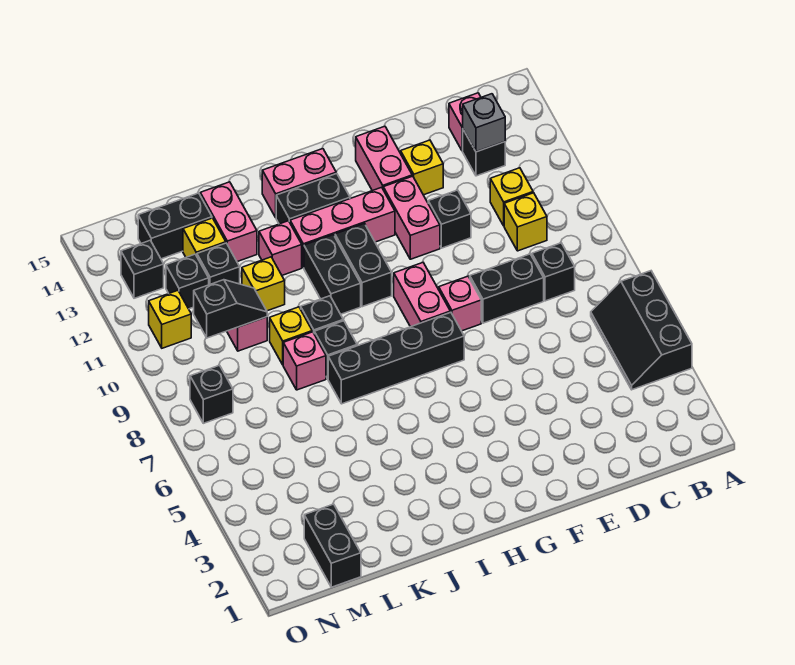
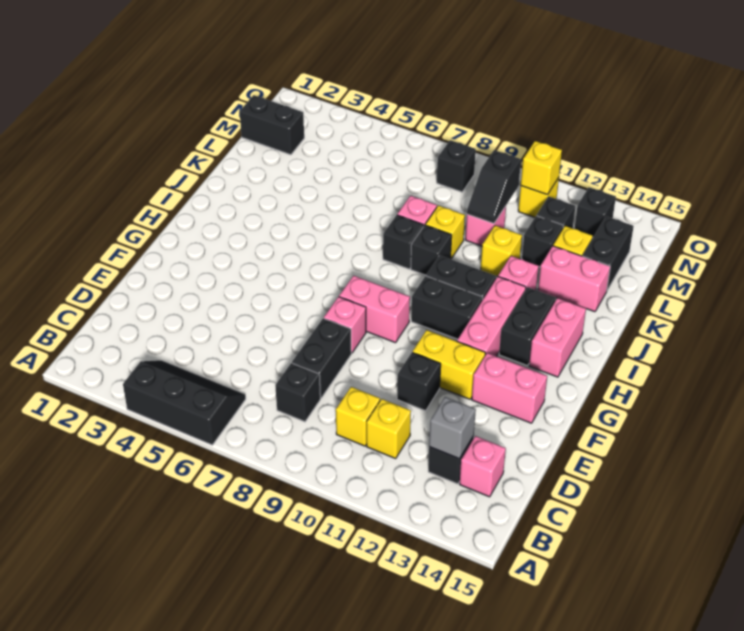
yellow 1x1 brick [401,140,443,195] -> yellow 1x1 brick moved to [521,141,562,195]
pink 1x2 brick [383,176,440,259] -> yellow 1x2 brick [413,330,485,399]
black 1x4 brick [328,312,464,404] -> none

